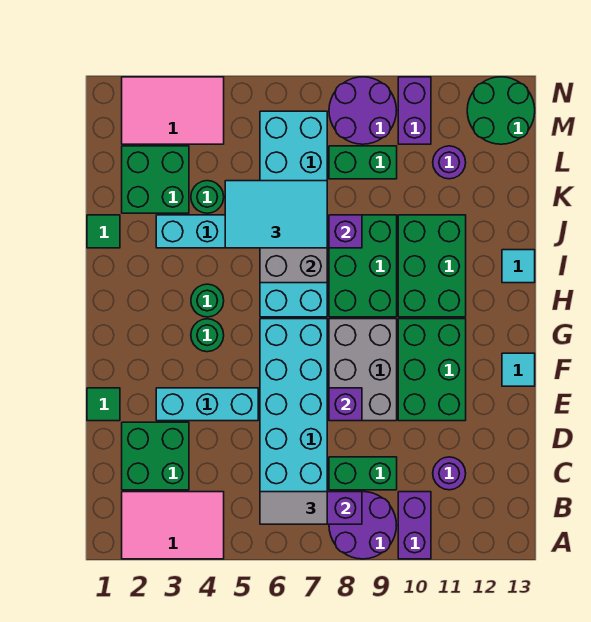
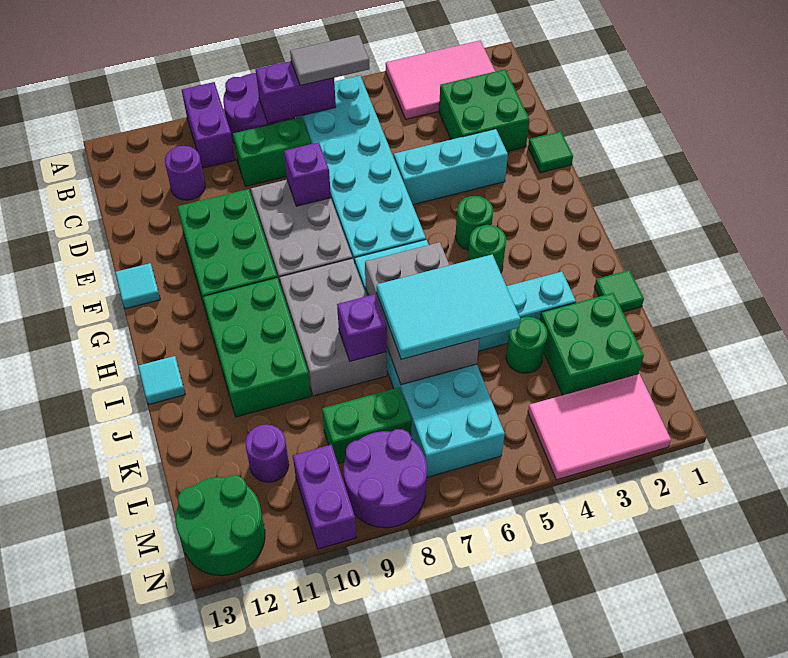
green 2x3 brick [329,215,397,317] -> grey 2x3 brick [279,258,387,396]

